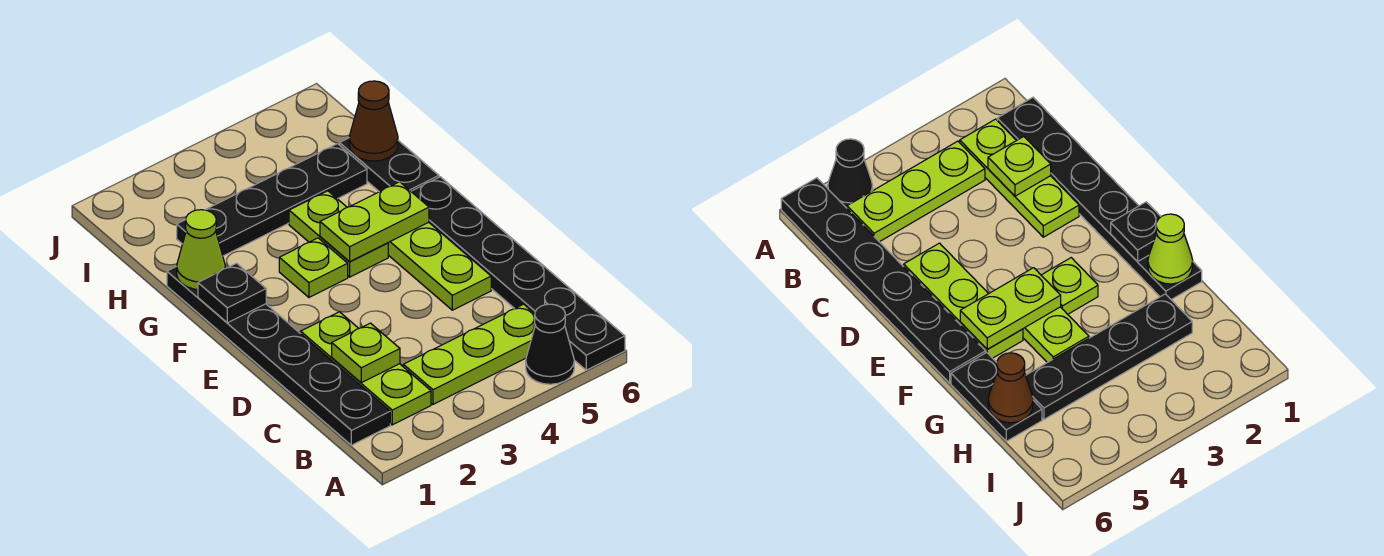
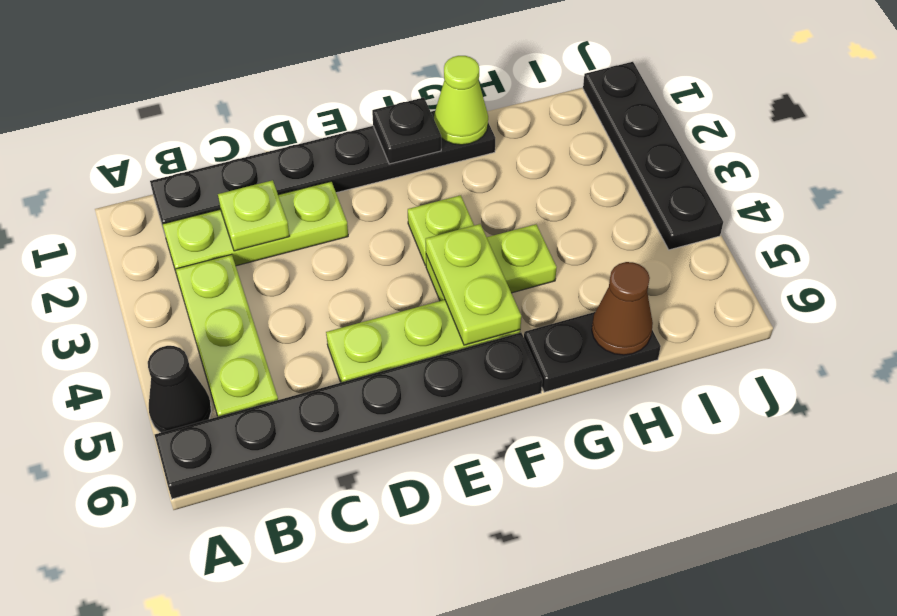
black 1x4 plate [177,144,367,256] -> black 1x4 plate moved to [583,62,723,250]

